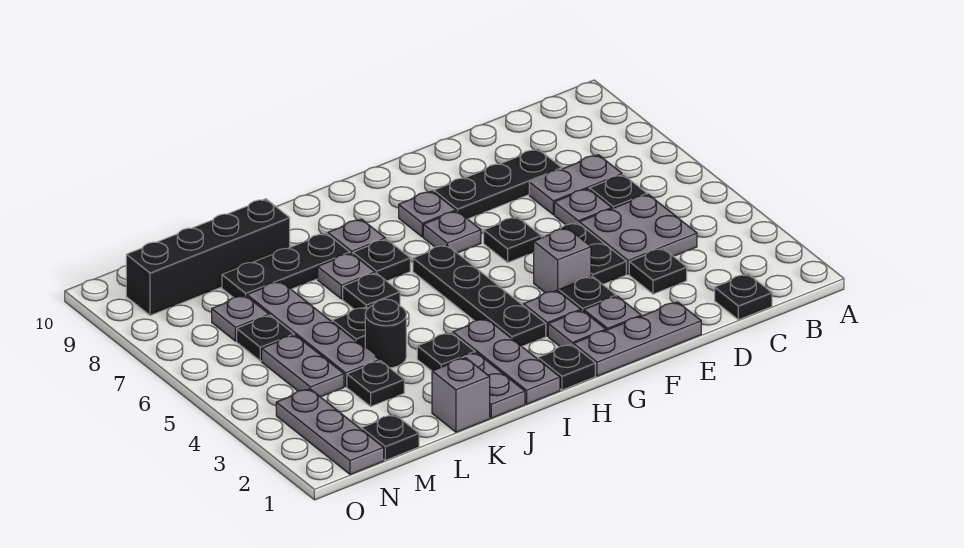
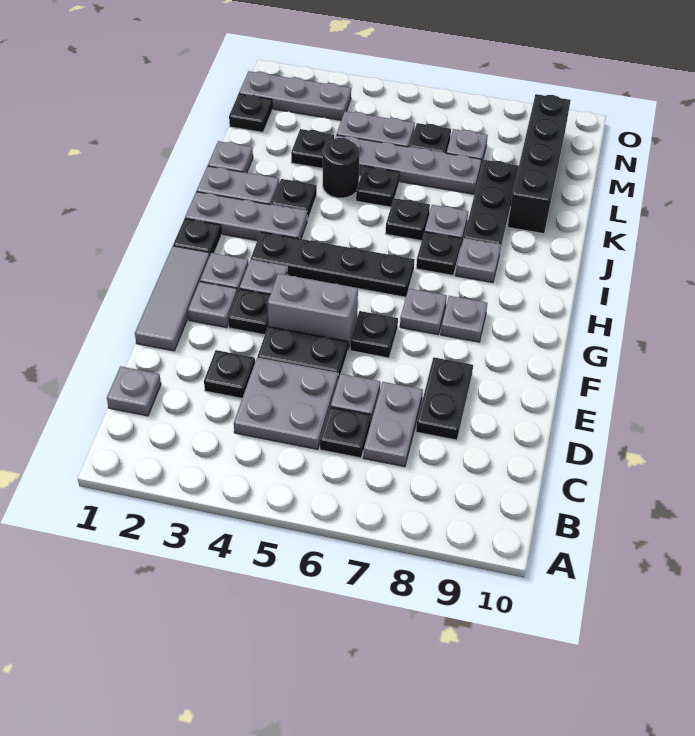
black 1x1 plate [715,274,772,320] -> grey 1x1 plate [107,366,161,416]
black 1x3 plate [434,149,562,219] -> black 1x2 plate [416,357,473,440]
grey 1x3 plate [573,302,701,376] -> grey 1x3 tile [135,246,210,351]
grey 1x1 brick [533,228,591,293] -> grey 1x2 brick [268,274,358,349]
grey 1x1 brick [432,358,490,432] -> grey 1x1 plate [208,141,253,173]

